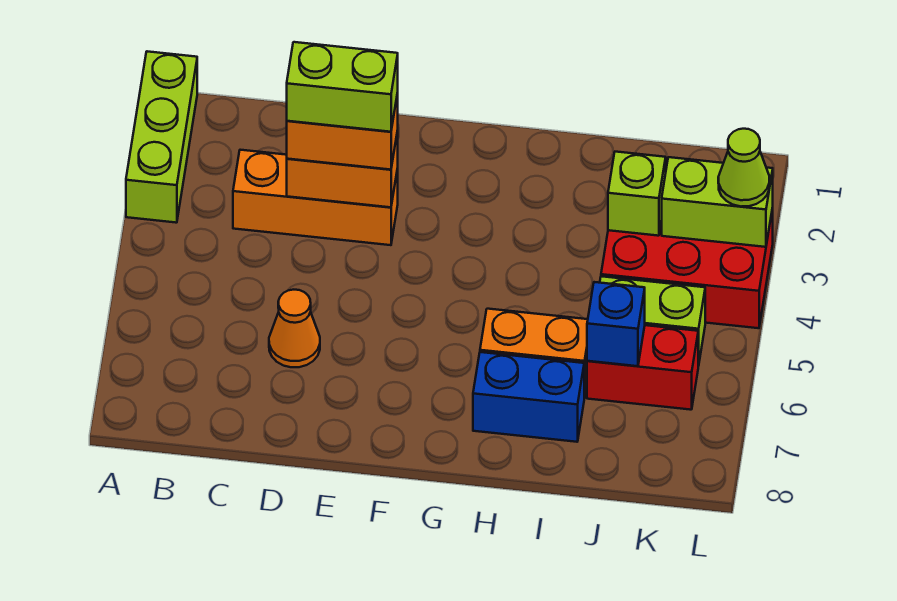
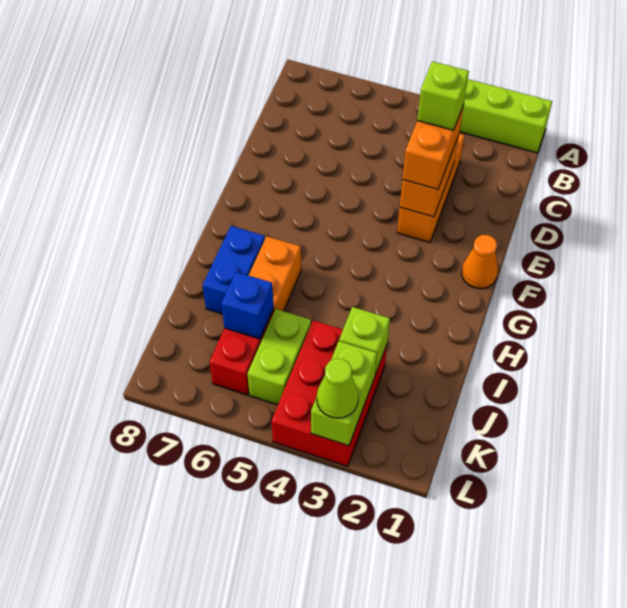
lime 1x2 brick [287,42,398,132] -> lime 1x1 brick [417,61,469,130]
orange 1x1 cone [269,290,320,367] -> orange 1x1 cone moved to [462,235,498,289]

